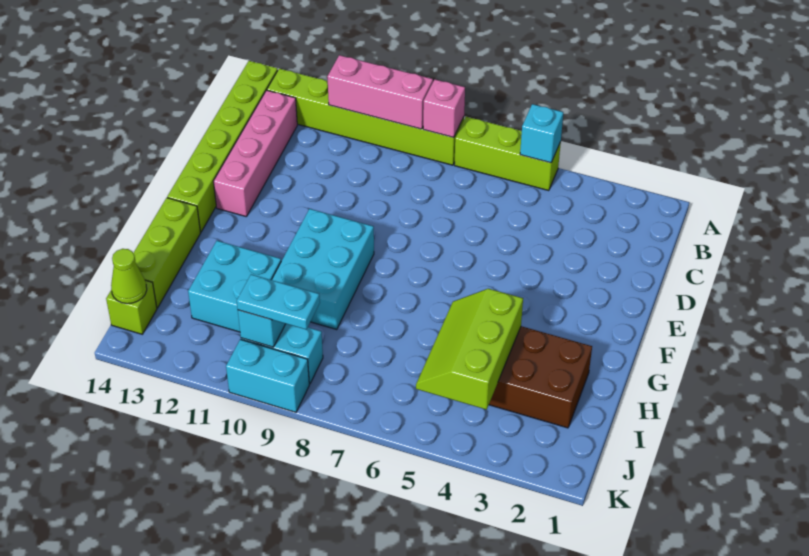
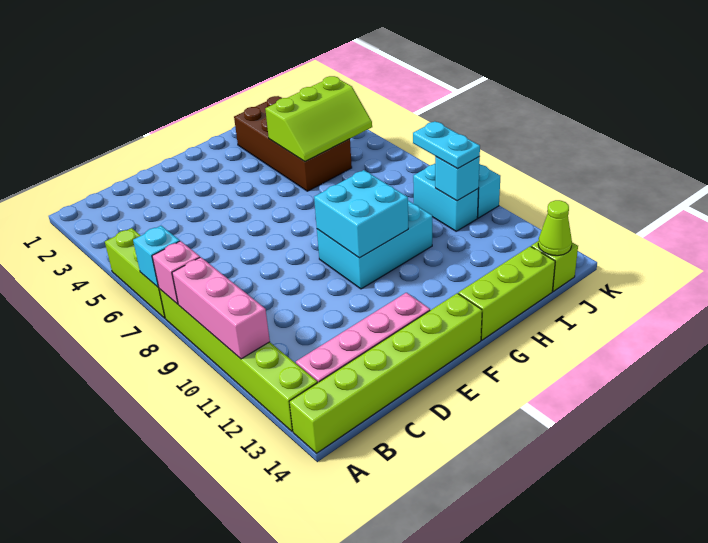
cyan 1x1 brick [520,104,563,163] -> cyan 1x1 brick moved to [133,226,180,287]
cyan 2x2 brick [188,241,281,332] -> cyan 2x2 brick moved to [314,170,408,258]

